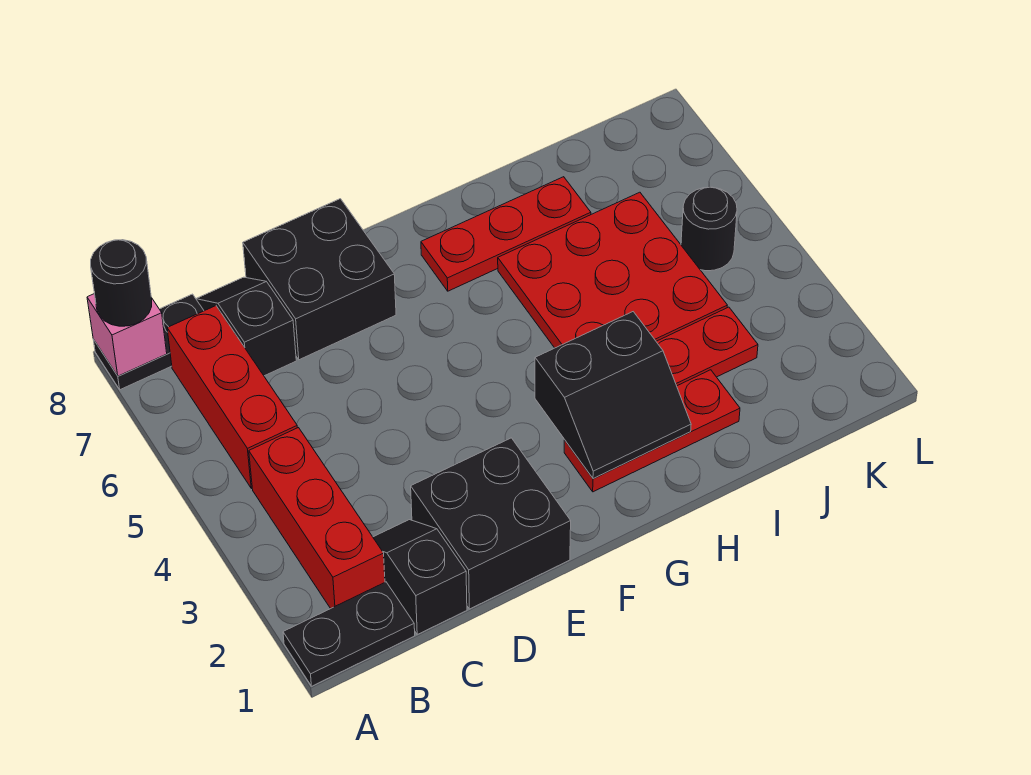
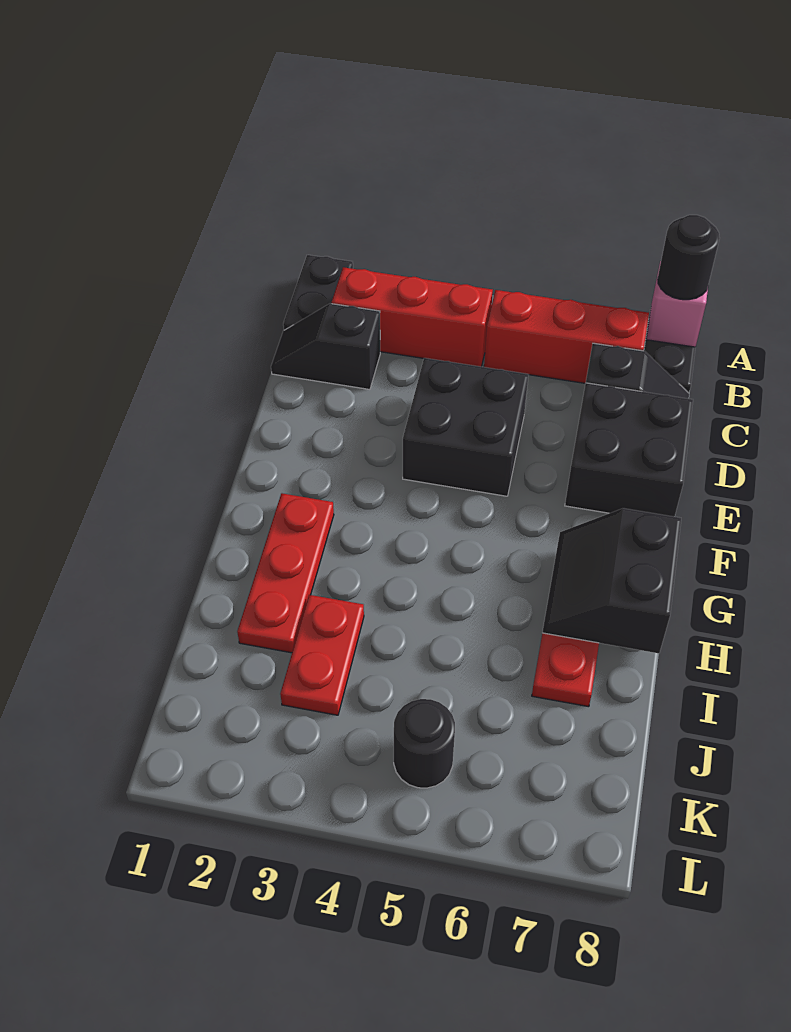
black 1x2 slope [373,520,467,634] -> black 1x2 slope turned to [271,304,380,389]
black 2x2 brick [411,438,571,609] -> black 2x2 brick moved to [403,358,529,496]
black 2x2 slope [535,312,691,479] -> black 2x2 slope moved to [542,508,681,653]
red 3x3 plate [498,192,727,348] -> none

